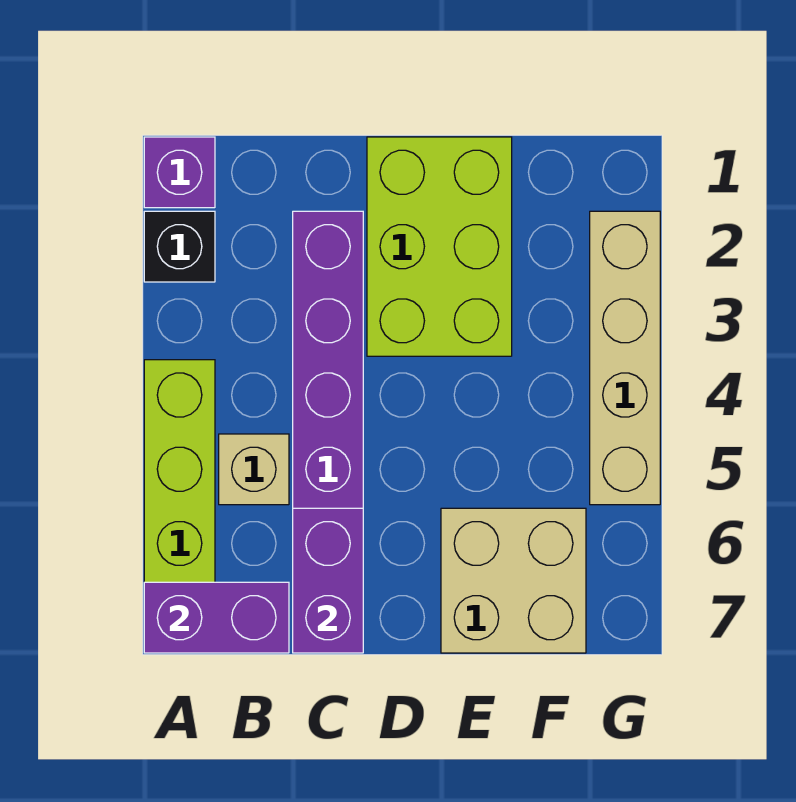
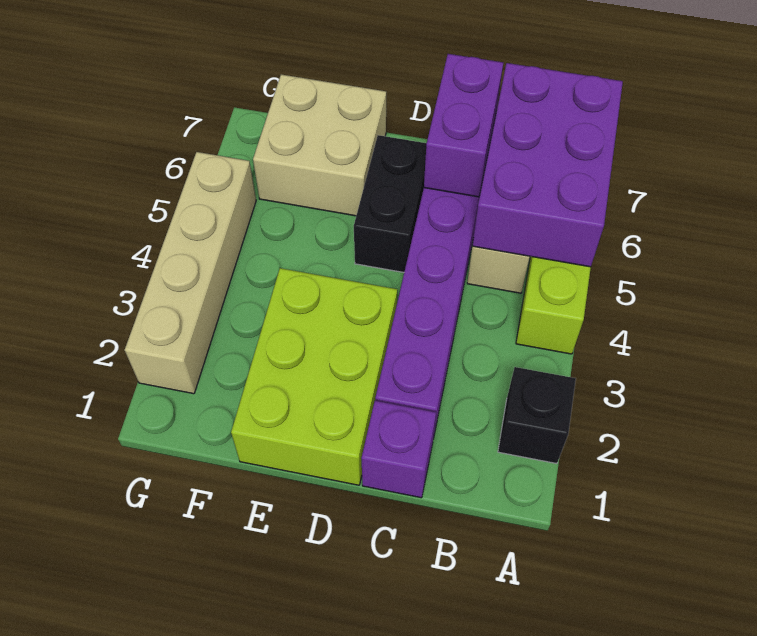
purple 1x1 brick [144,137,215,208] -> purple 1x1 brick moved to [361,401,436,498]
purple 1x2 brick [144,582,289,653] -> purple 2x3 brick [472,63,623,267]
none -> black 1x2 brick [354,135,427,272]

